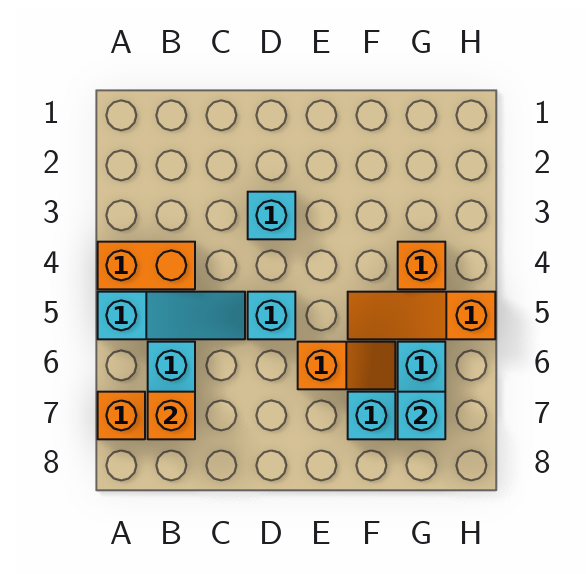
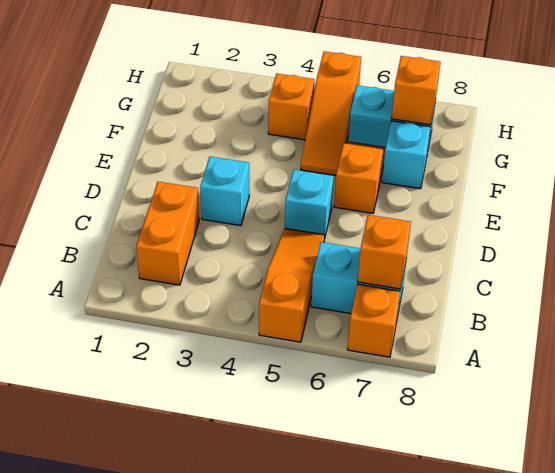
orange 1x2 brick [98,242,195,289] -> orange 1x2 brick moved to [136,182,199,285]
cyan 1x3 slope [98,292,245,339] -> orange 1x3 slope [259,228,325,342]
cyan 1x1 brick [398,392,445,439] -> orange 1x1 brick [392,56,441,125]

